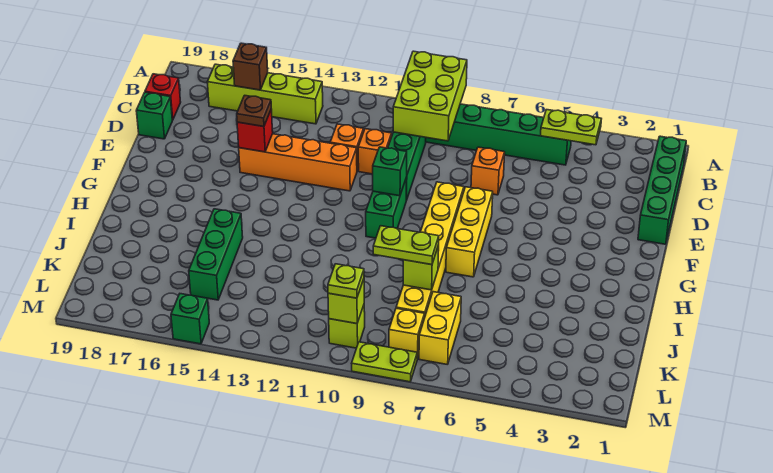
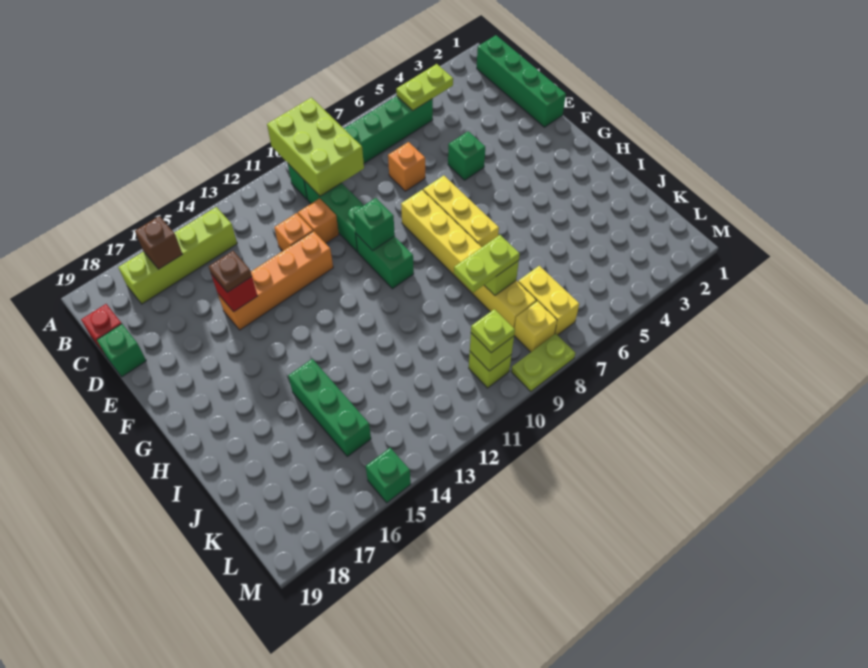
none -> green 1x1 brick [448,131,485,180]

